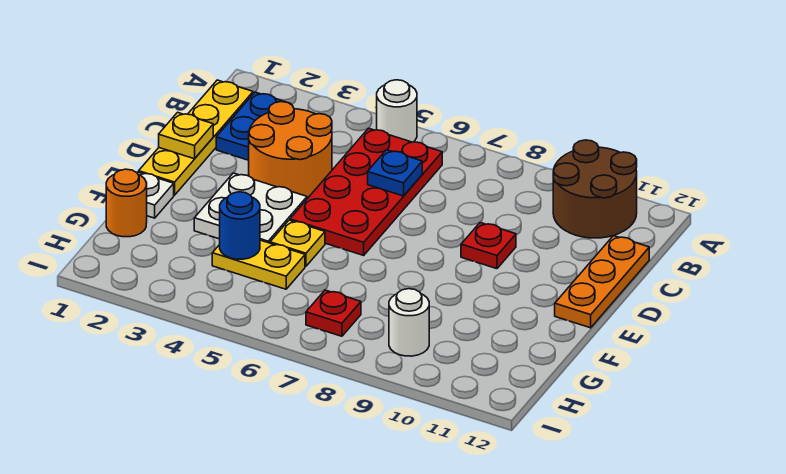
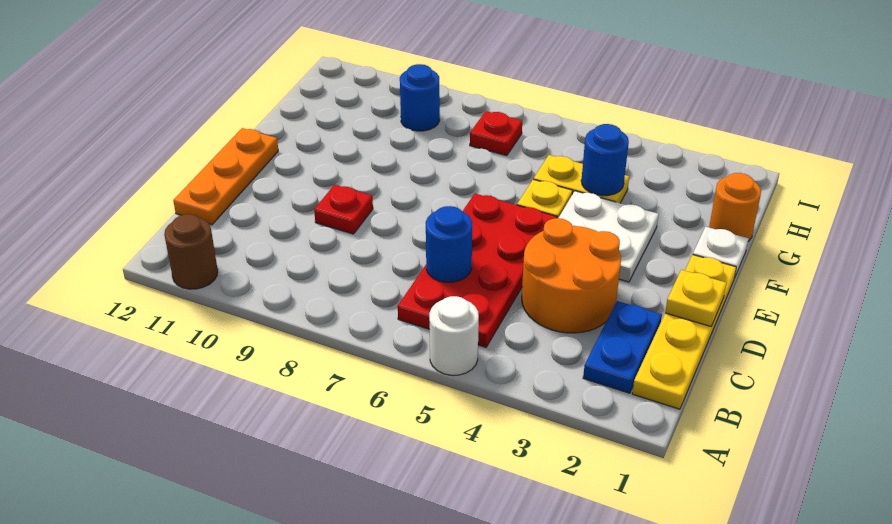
brown 2x2 round brick [553,140,637,238] -> brown 1x1 round brick [164,214,218,289]
blue 1x1 plate [368,150,422,196] -> blue 1x1 round brick [426,206,472,282]
white 1x1 round brick [389,289,429,356] -> blue 1x1 round brick [400,64,440,131]

